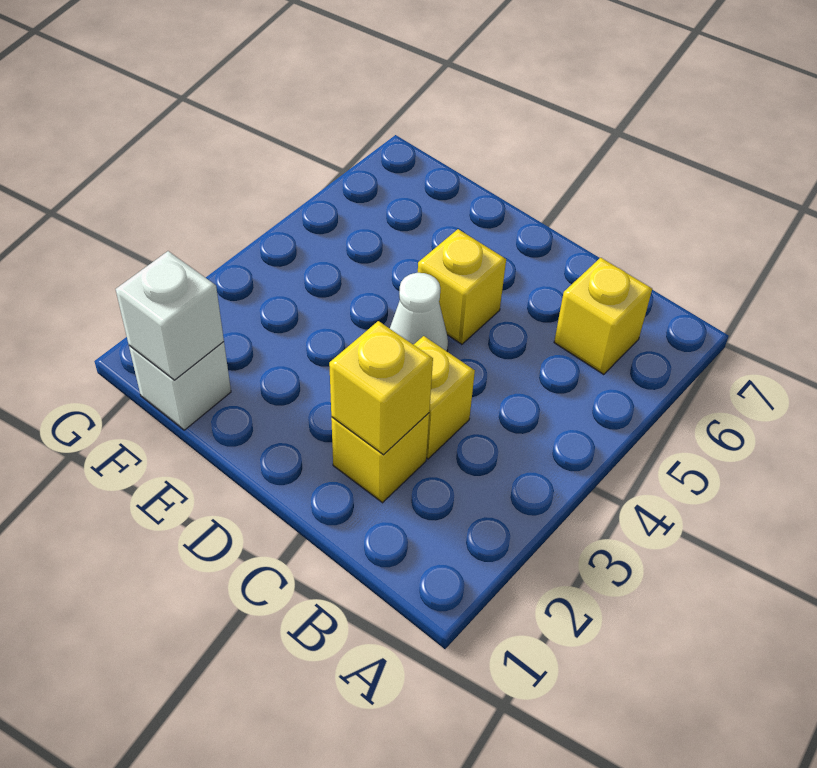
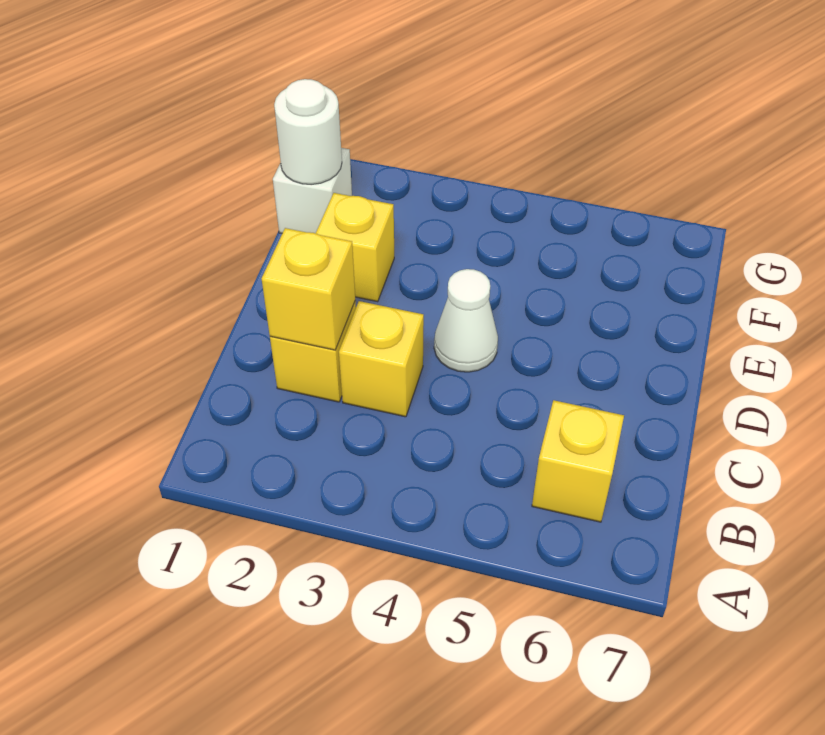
yellow 1x1 brick [418,229,506,344] -> yellow 1x1 brick moved to [316,193,394,302]
white 1x1 brick [116,251,224,380] -> white 1x1 round brick [274,79,342,185]

